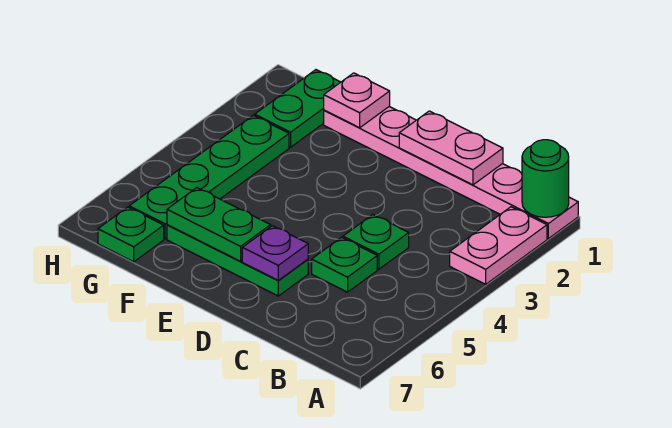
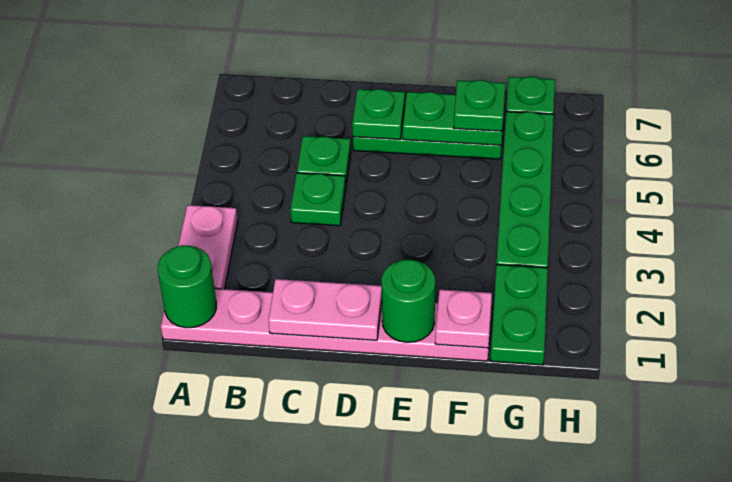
purple 1x1 plate [242,226,308,281] -> green 1x1 plate [352,89,405,139]
none -> green 1x1 round brick [381,260,435,342]
none -> green 1x1 plate [454,80,505,131]

